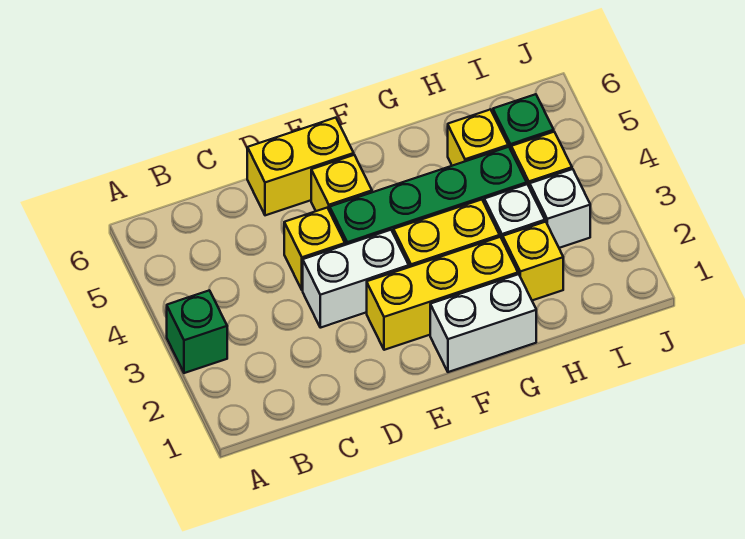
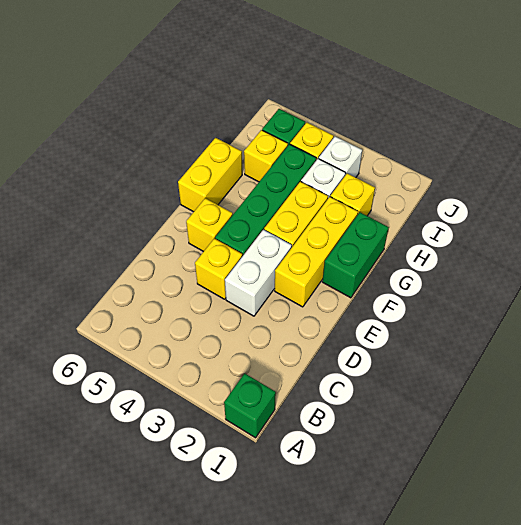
green 1x1 brick [167,290,227,373] -> green 1x1 brick moved to [224,373,276,438]
yellow 1x2 brick [247,118,354,215] -> yellow 1x2 brick moved to [178,138,242,212]
white 1x2 brick [430,274,536,372] -> green 1x2 brick [322,212,389,298]

